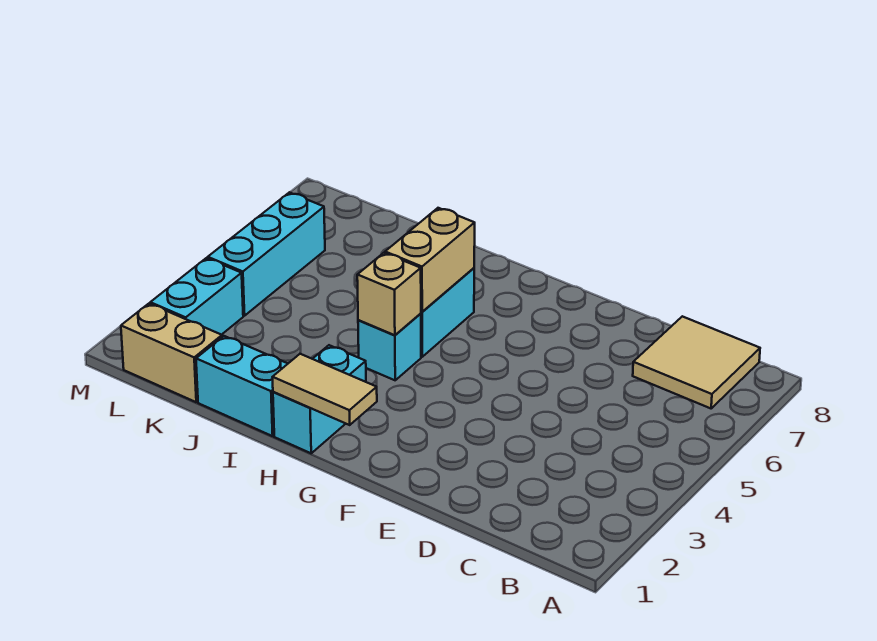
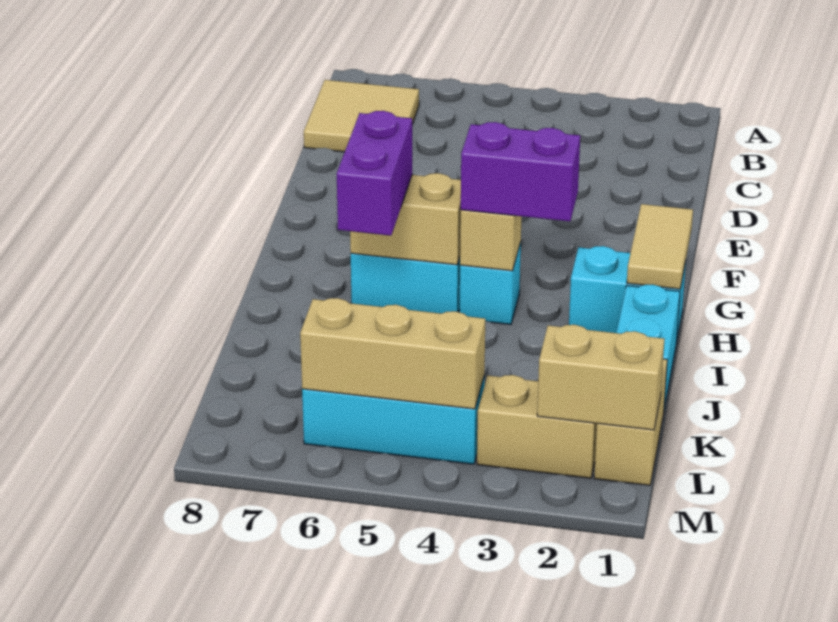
none -> purple 1x2 brick [461,122,580,221]
none -> purple 1x2 brick [337,111,412,236]
none -> tan 1x2 brick [537,325,664,430]
cyan 1x2 brick [150,258,243,335] -> tan 1x2 brick [477,375,597,478]
none -> tan 1x3 brick [300,298,485,409]

